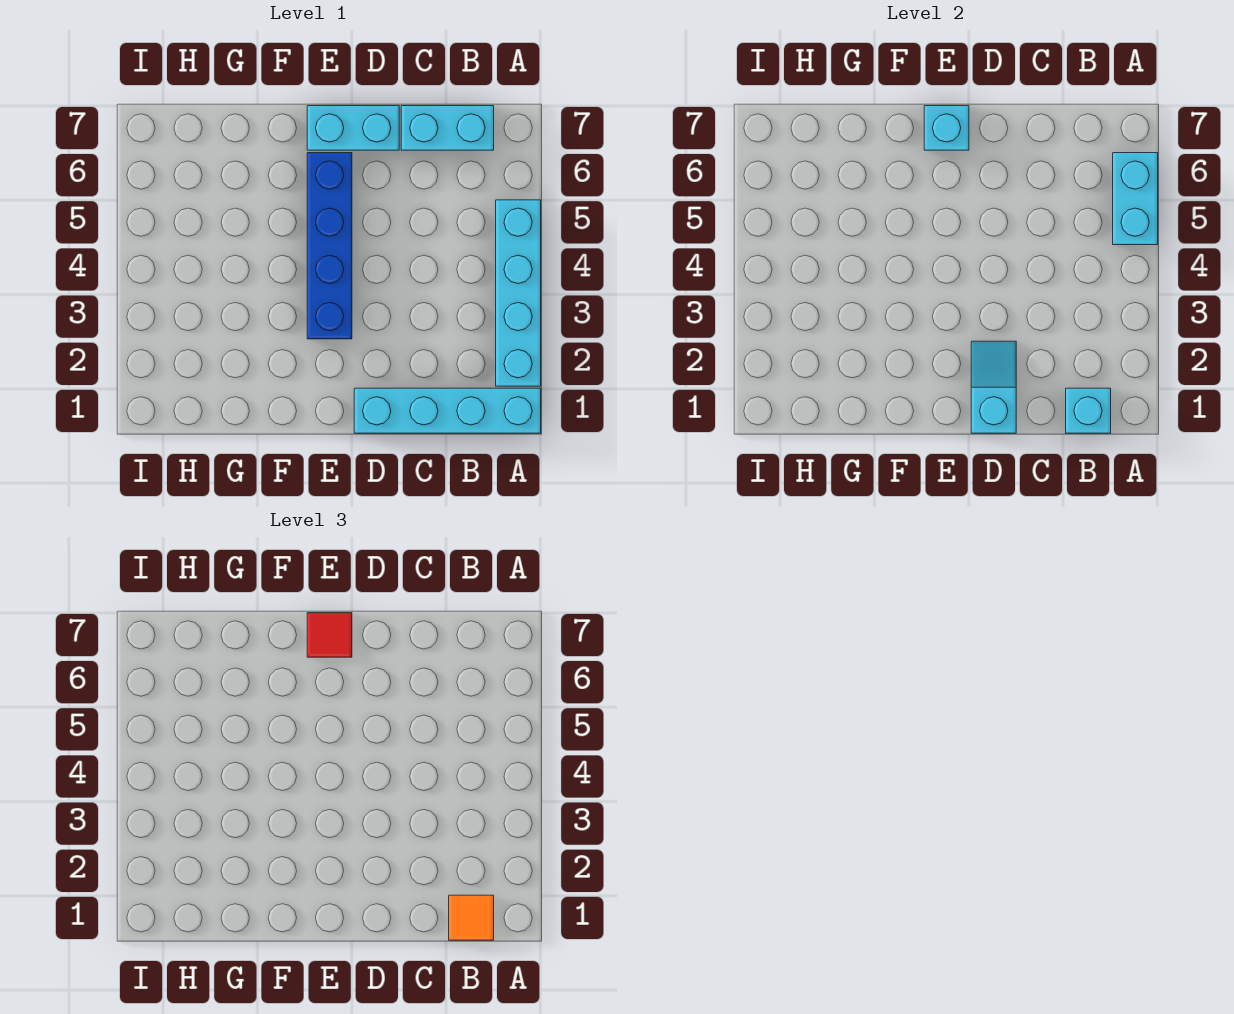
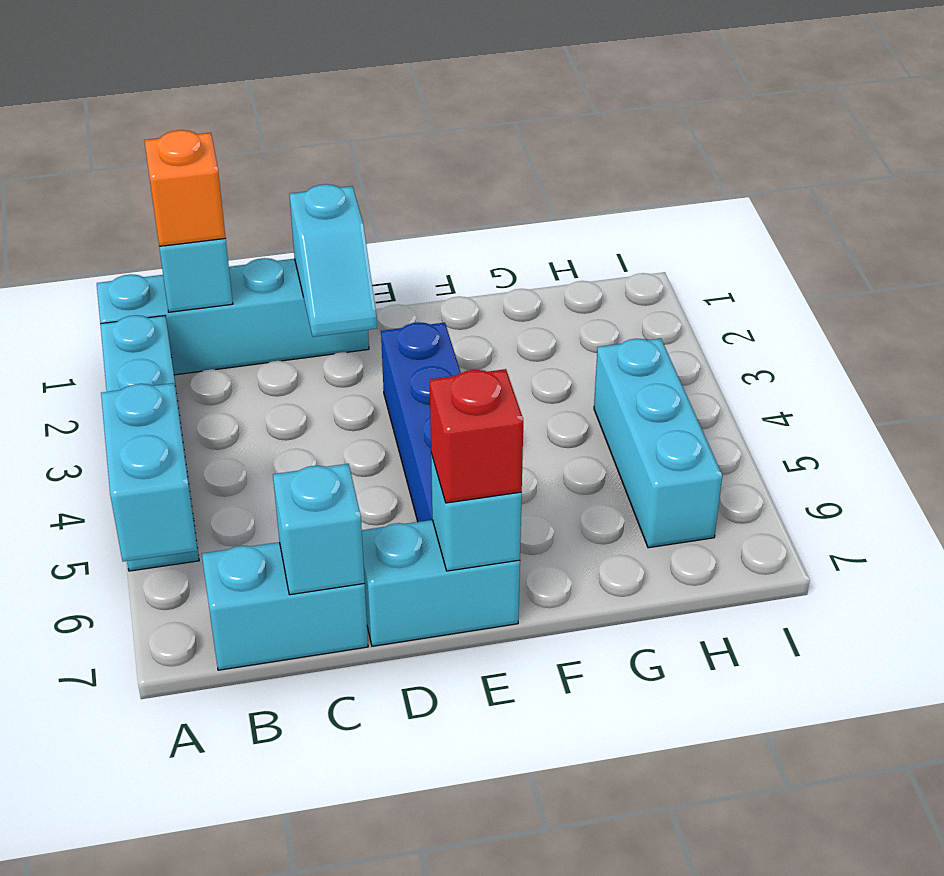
orange 1x1 tile [449,895,494,940] -> orange 1x1 brick [144,130,226,246]
none -> cyan 1x1 brick [273,464,365,595]
red 1x1 tile [307,613,352,657] -> red 1x1 brick [430,369,523,503]
none -> cyan 1x3 brick [594,339,722,548]

